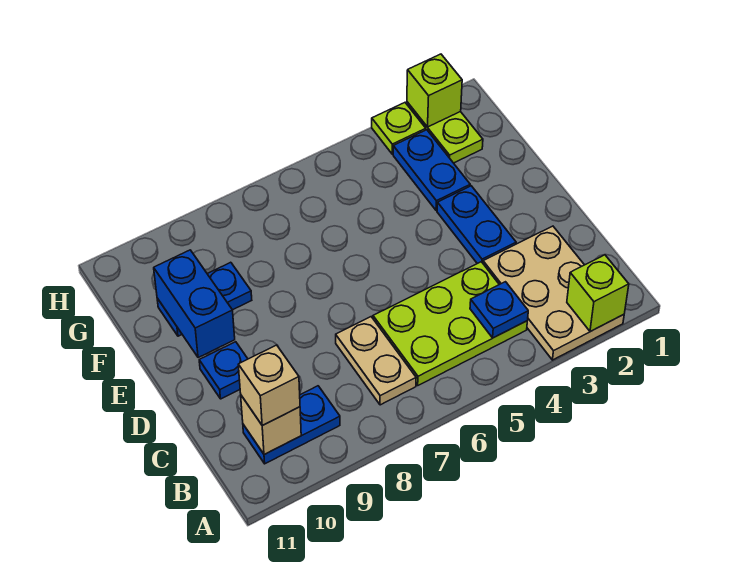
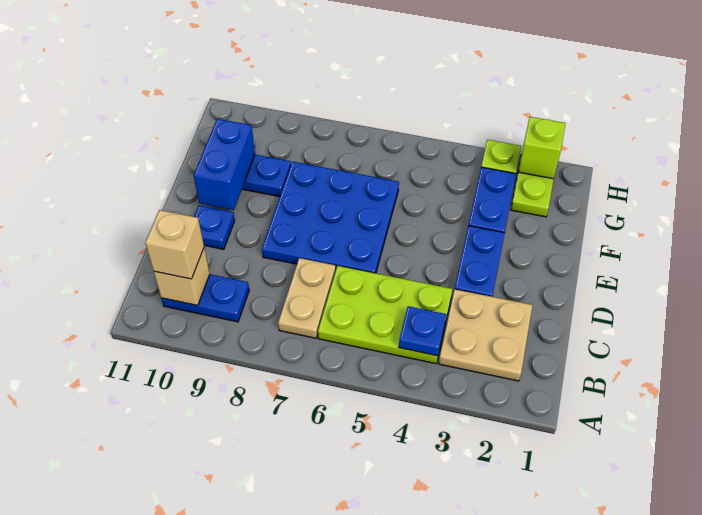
tan 2x3 plate [483,226,624,360] -> tan 2x2 plate [439,289,533,381]
lime 1x1 brick [567,255,629,332] -> none
none -> blue 3x3 plate [262,162,399,273]

